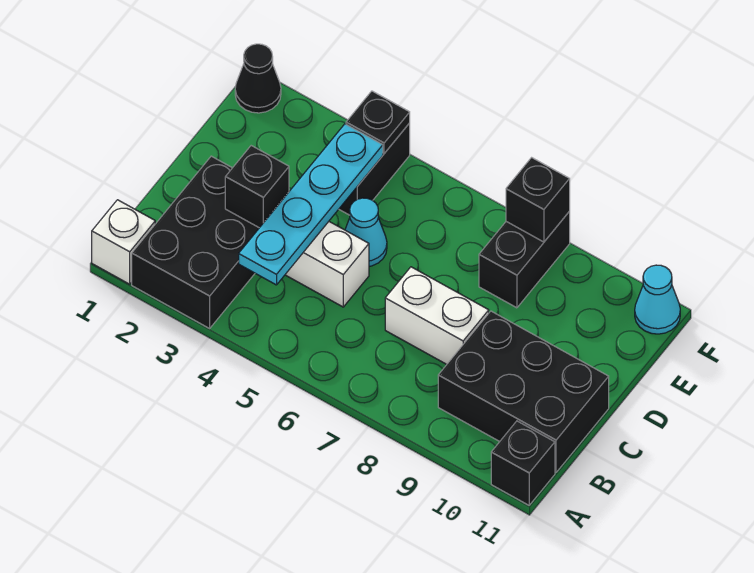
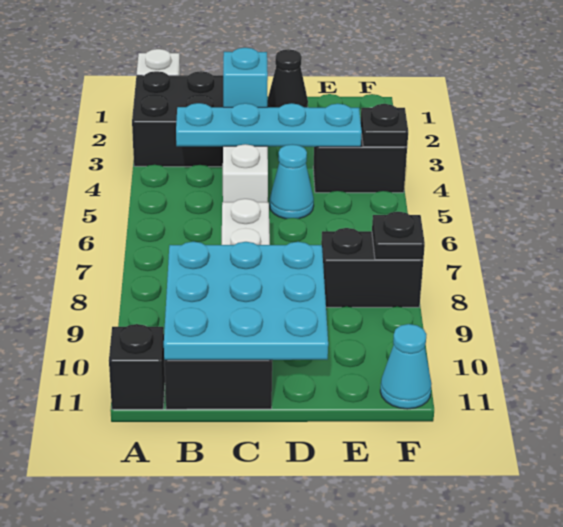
none -> cyan 3x3 plate [164,242,328,360]
black 1x1 brick [225,146,289,228] -> cyan 1x1 brick [223,48,268,107]
black 1x1 cone [235,44,281,113] -> black 1x1 cone moved to [267,49,308,107]
black 1x1 brick [506,158,570,242] -> black 1x1 plate [372,212,425,260]

